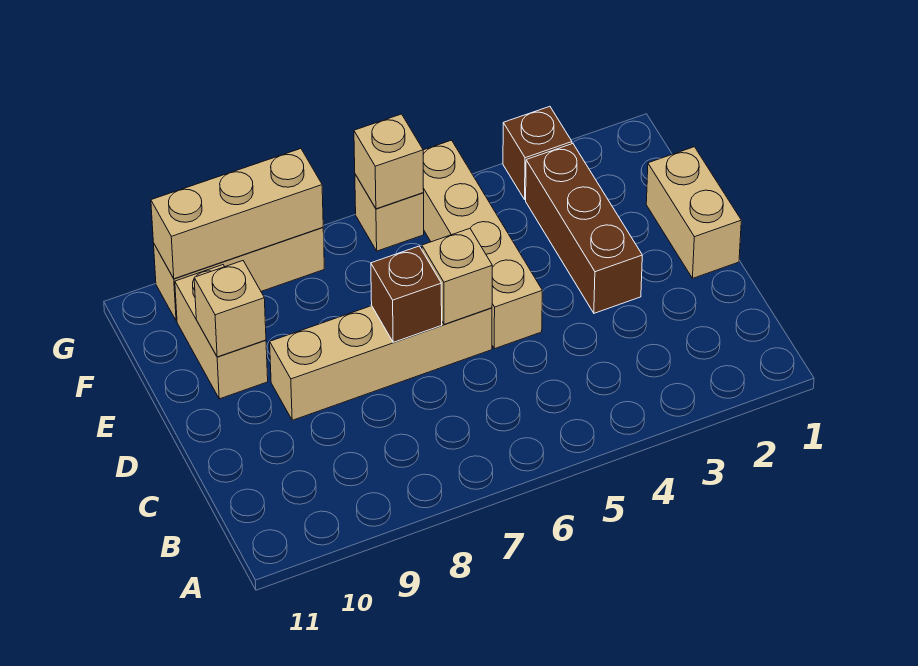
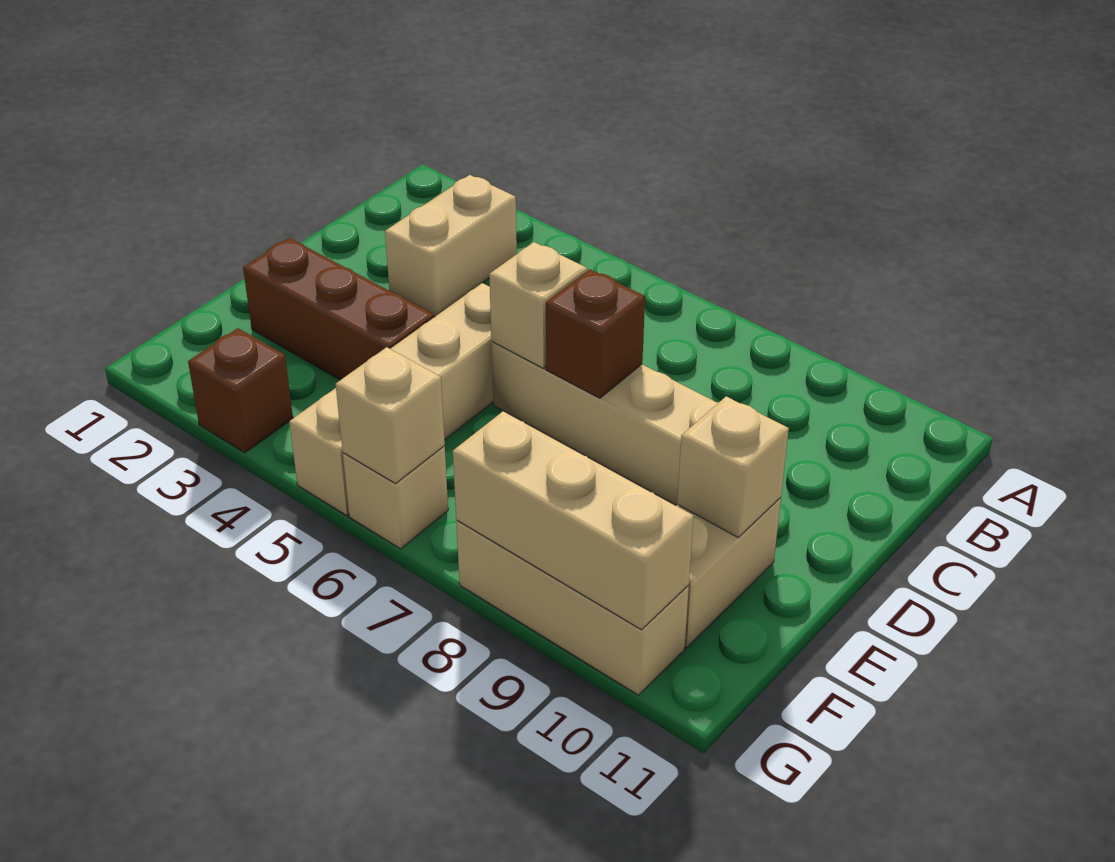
tan 1x2 brick [646,147,741,278] -> tan 1x2 brick moved to [385,175,517,317]
brown 1x3 brick [526,143,642,313] -> brown 1x3 brick turned to [243,238,434,380]

